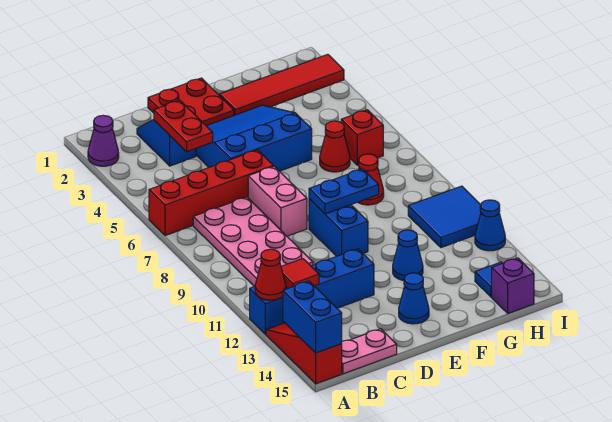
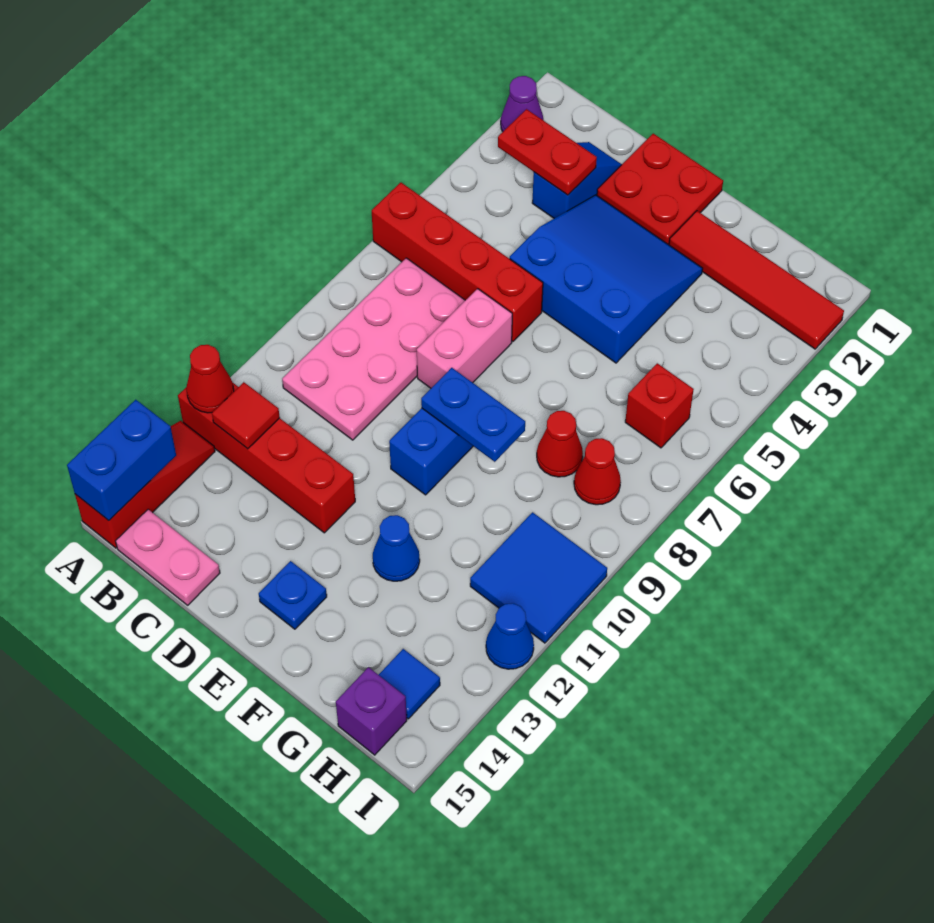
blue 1x4 brick [250,249,374,334] -> red 1x4 brick [178,383,355,533]
red 1x2 plate [154,100,213,152] -> red 1x2 plate turned to [498,109,597,195]
blue 1x1 cone [399,273,429,324] -> blue 1x1 plate [259,561,327,629]
red 1x1 cone [320,121,350,172] -> red 1x1 cone moved to [574,438,621,505]

